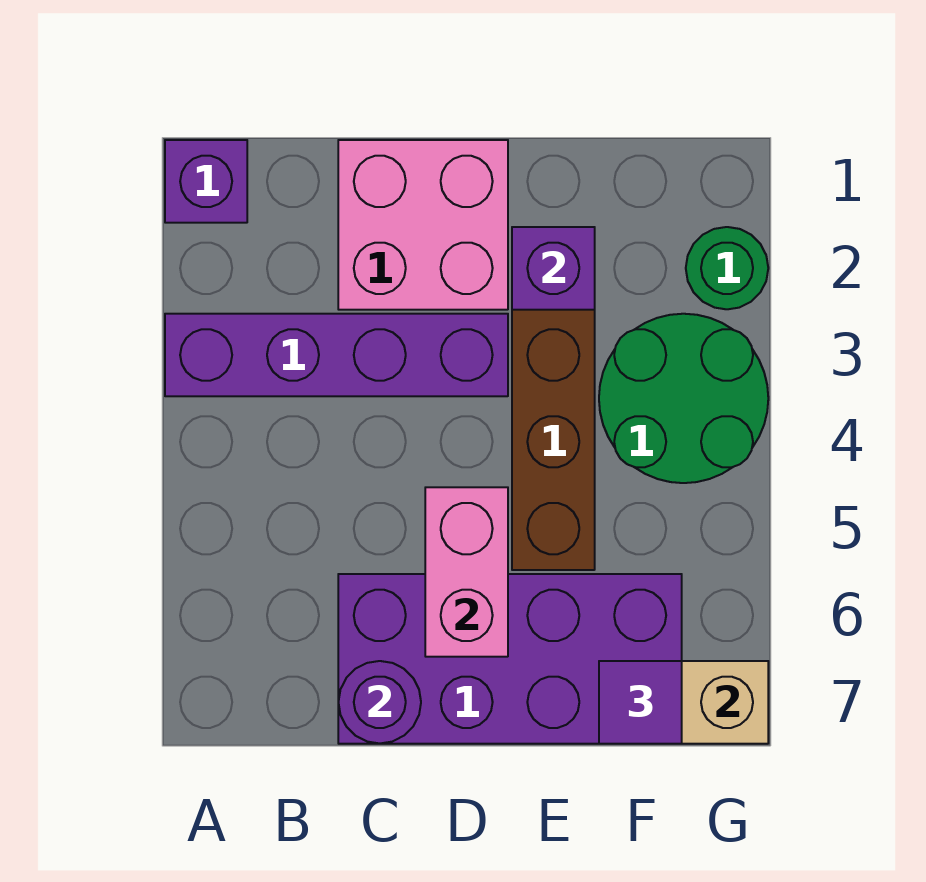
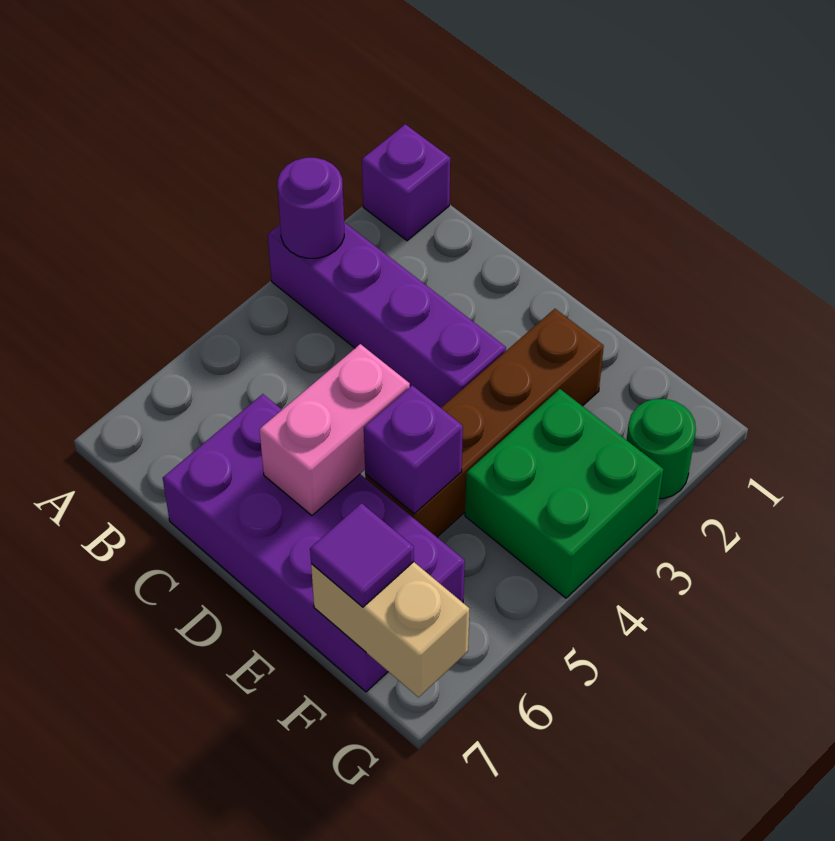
pink 2x2 brick [338,140,508,310] -> none
purple 1x1 round brick [338,661,421,744] -> purple 1x1 round brick moved to [277,158,344,258]
purple 1x1 brick [512,227,595,310] -> purple 1x1 brick moved to [364,385,463,514]
green 2x2 round brick [599,314,768,483] -> green 2x2 brick [465,389,664,598]

